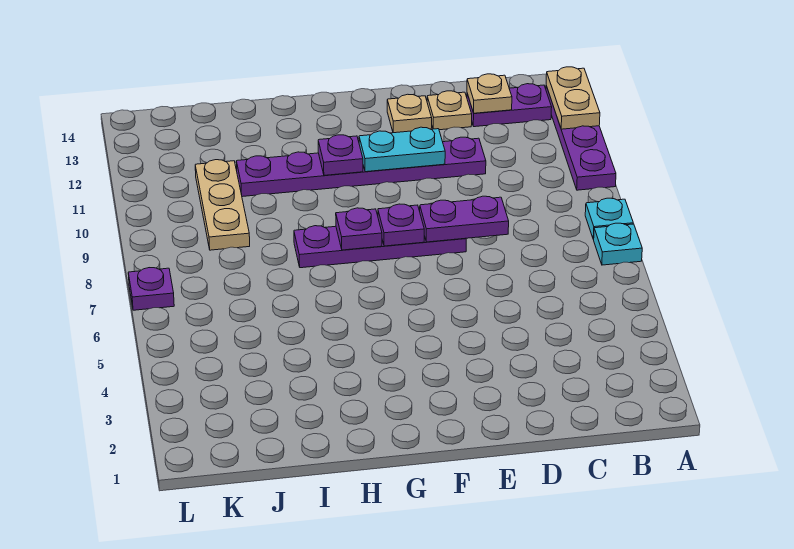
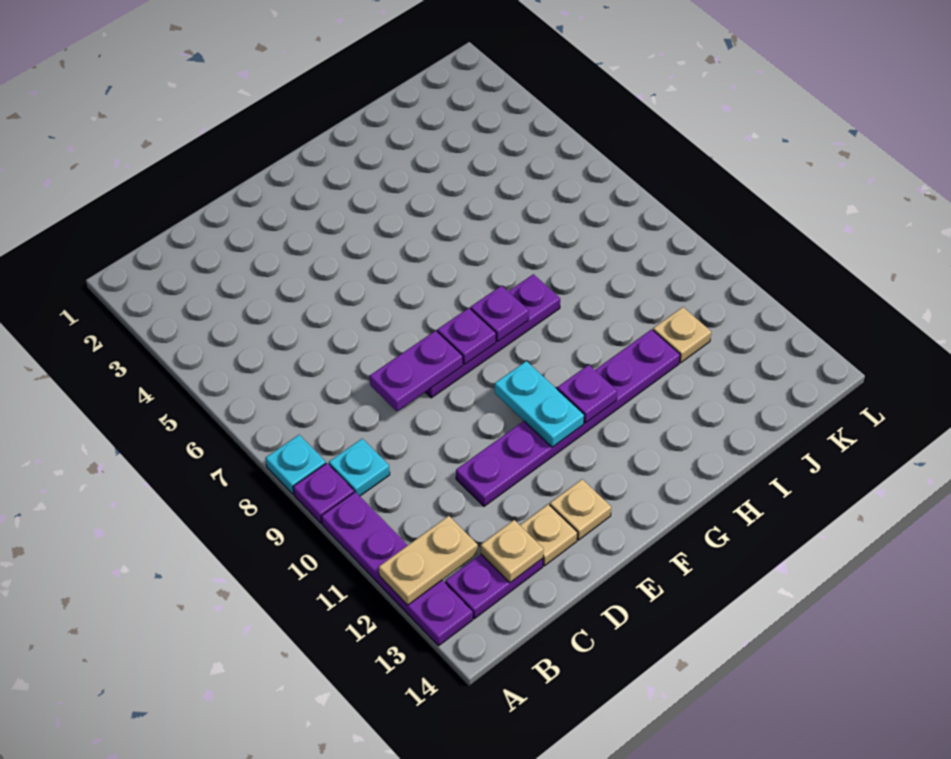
cyan 1x1 plate [593,223,642,265] -> cyan 1x1 plate moved to [329,439,390,496]
tan 1x2 plate [546,67,600,129] -> tan 1x2 plate turned to [379,516,478,605]
cyan 1x2 plate [359,127,445,172] -> cyan 1x2 plate turned to [495,361,584,447]
tan 1x3 plate [195,160,250,250] -> tan 1x1 plate [653,307,711,363]
purple 1x1 plate [128,268,174,310] -> purple 1x1 plate moved to [293,463,354,523]

